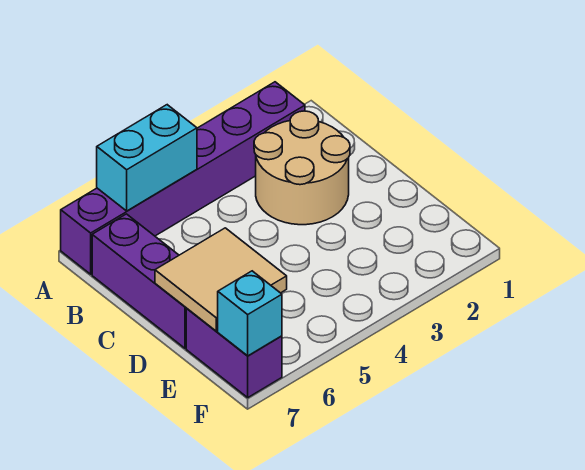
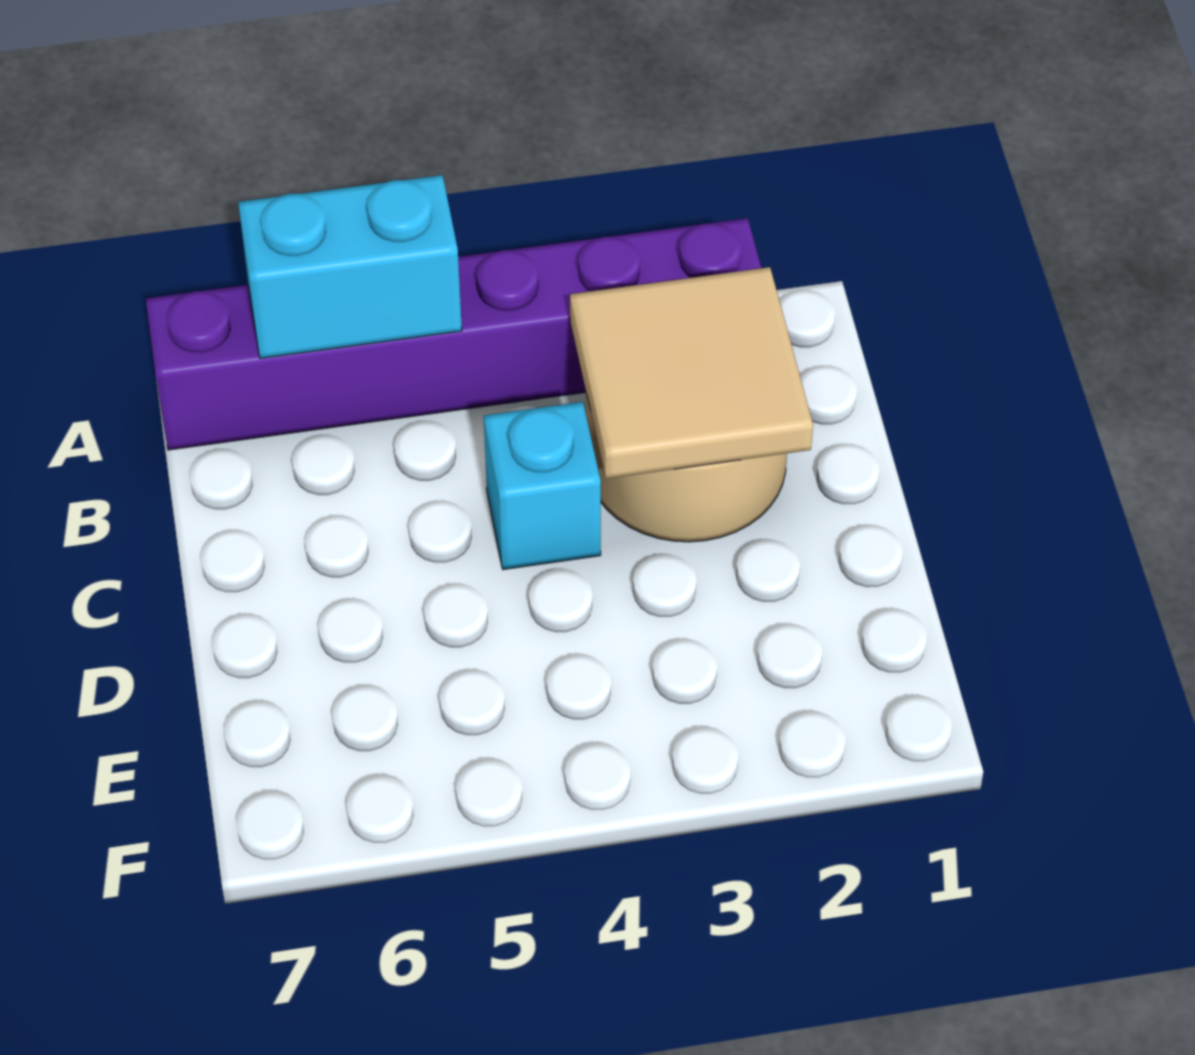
purple 1x3 brick [92,214,187,348] -> none
tan 2x2 tile [155,228,287,331] -> tan 2x2 tile moved to [570,267,813,479]
purple 1x2 brick [186,309,282,397] -> none
cyan 1x1 brick [218,271,282,356] -> cyan 1x1 brick moved to [484,402,601,570]

